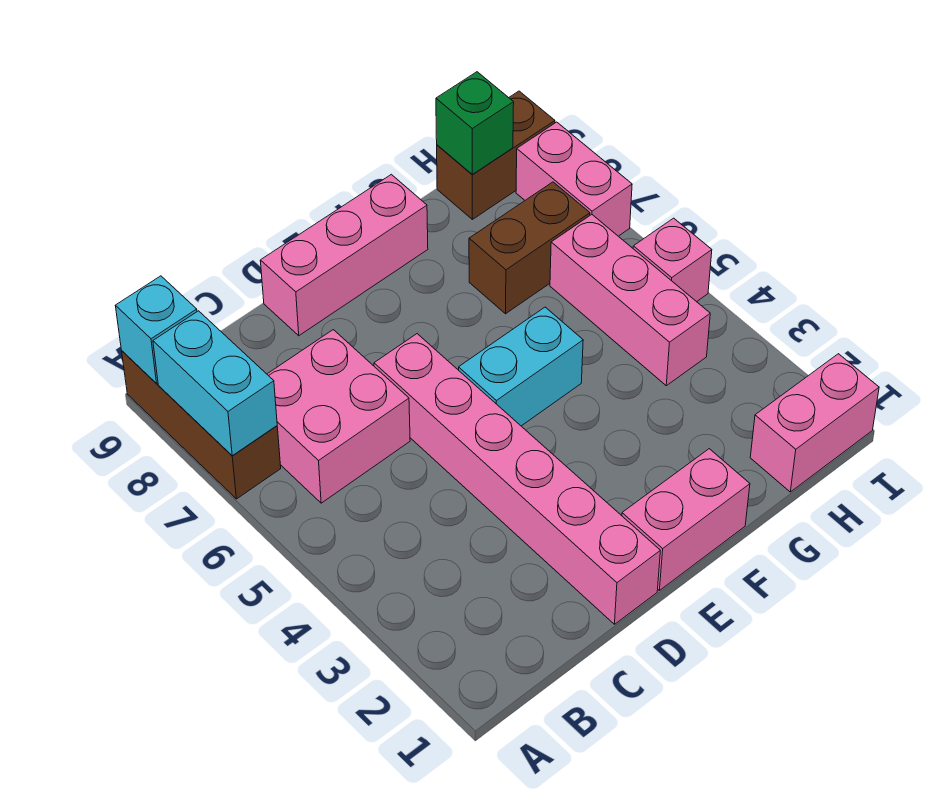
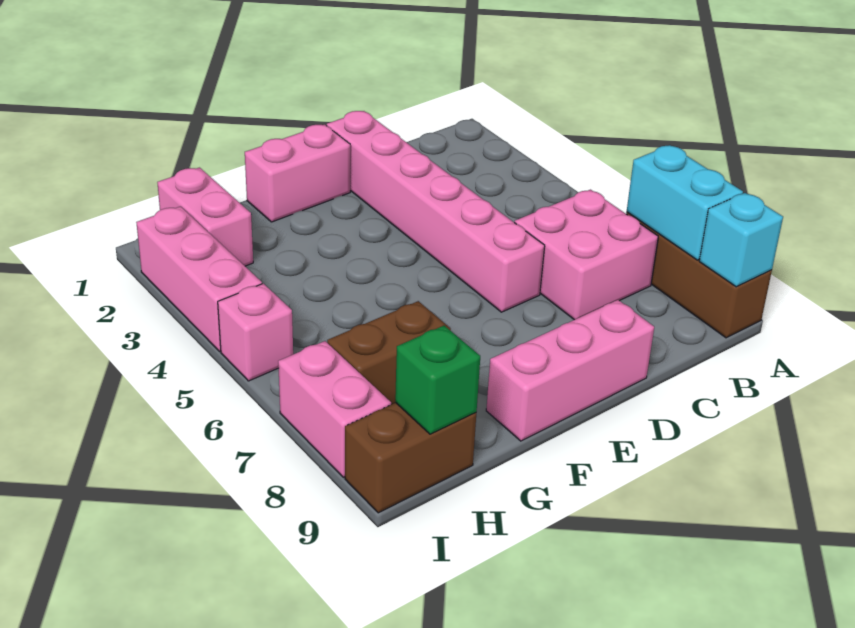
cyan 1x2 brick [459,307,583,426] -> none
pink 1x2 brick [750,354,879,492] -> pink 1x2 brick turned to [157,168,253,266]
pink 1x3 brick [550,215,710,386] -> pink 1x3 brick moved to [136,206,262,351]

